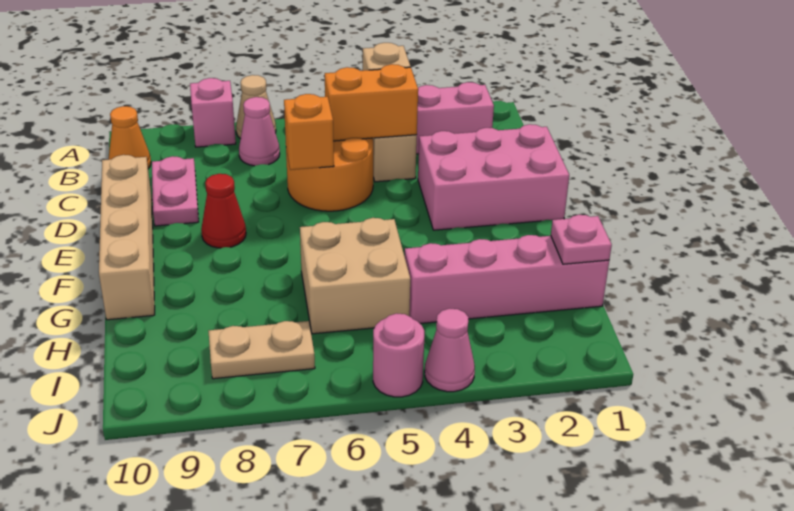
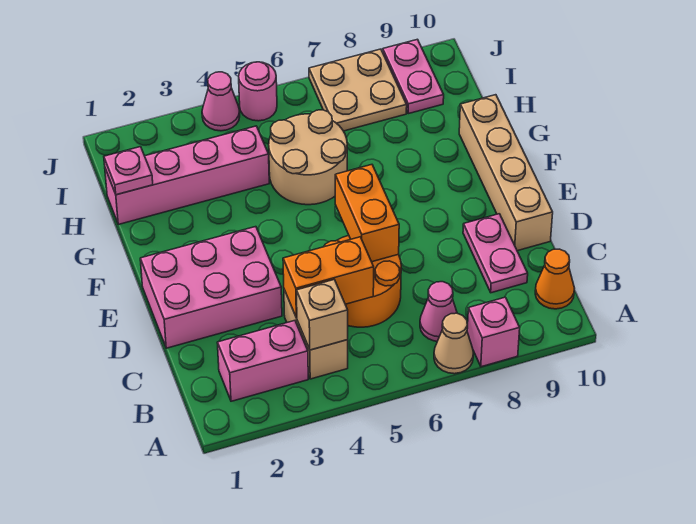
orange 1x1 brick [284,94,334,170] -> orange 1x2 brick [335,165,399,262]
red 1x1 cone [201,174,246,248] -> none
tan 2x2 brick [300,218,410,334] -> tan 2x2 round brick [269,110,347,205]
tan 1x2 plate [209,321,315,379] -> tan 2x2 plate [309,49,407,131]
none -> pink 1x2 plate [383,39,444,114]

